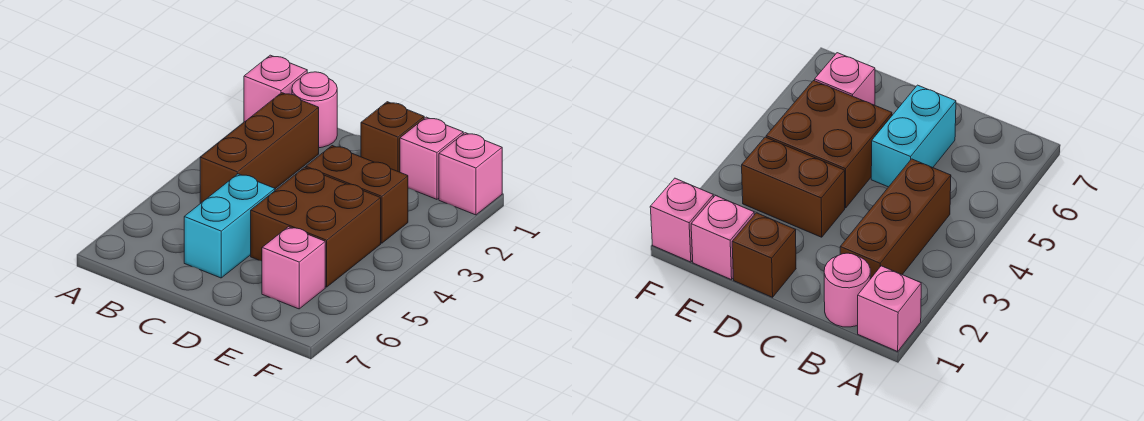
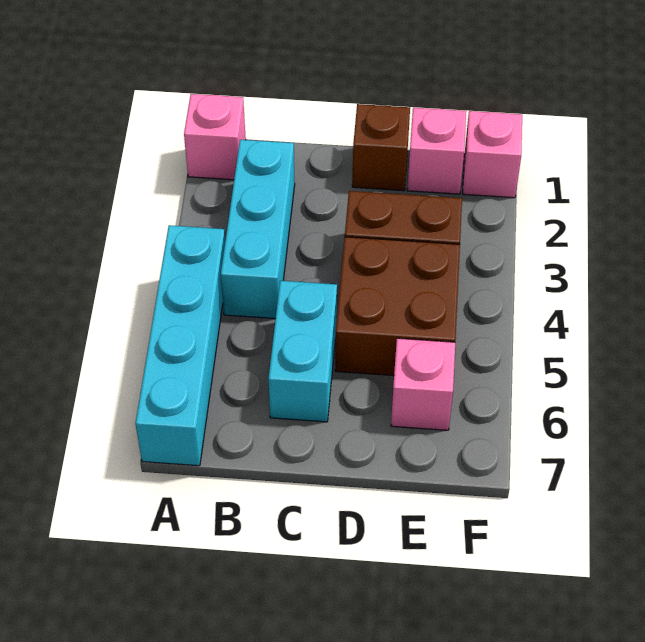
none -> cyan 1x4 brick [135,225,225,466]
pink 1x1 round brick [292,72,337,148] -> none
brown 1x3 brick [200,93,319,203] -> cyan 1x3 brick [221,140,295,319]

